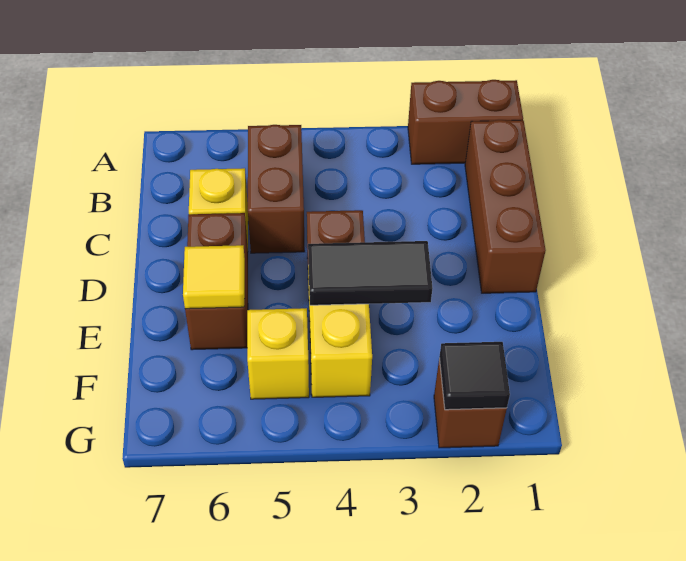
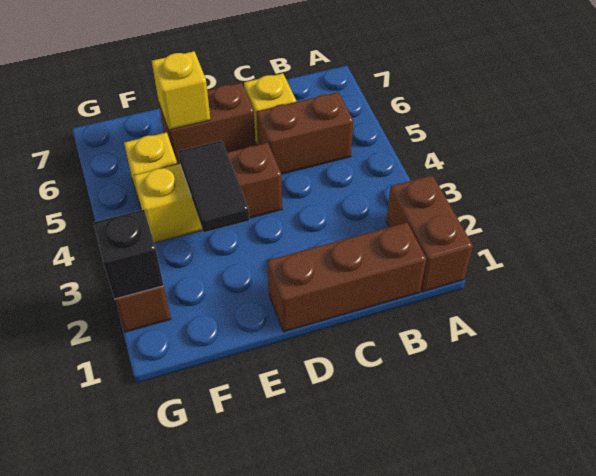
yellow 1x1 tile [183,245,245,309] -> yellow 1x1 brick [152,51,210,130]
black 1x1 tile [439,342,510,410] -> black 1x1 brick [93,210,164,299]

